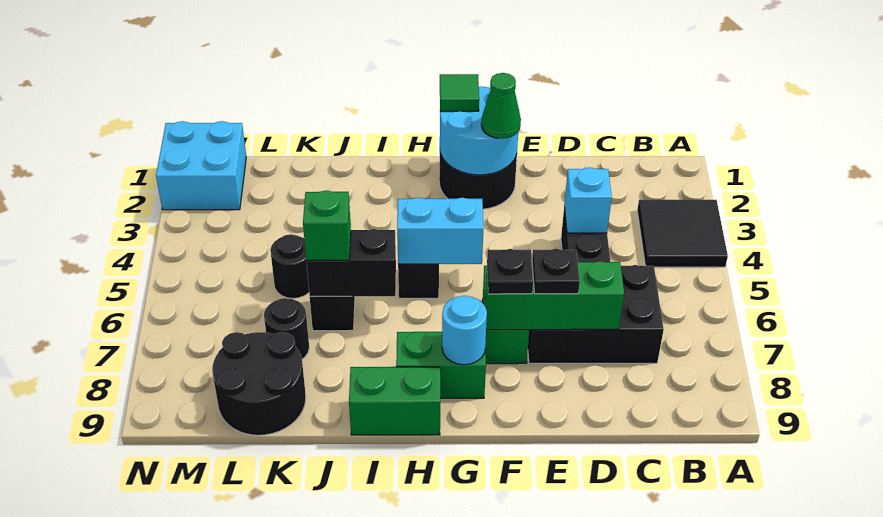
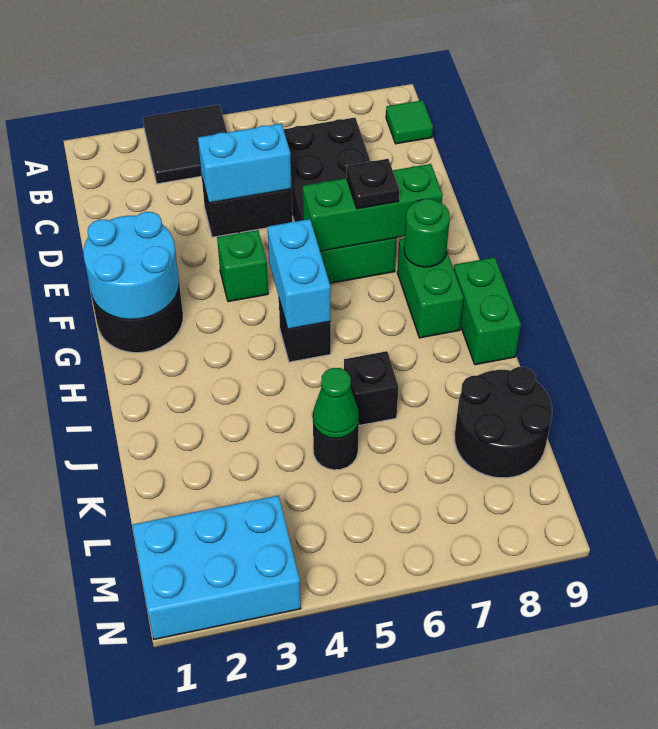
cyan 1x1 brick [564,168,612,233] -> cyan 1x2 brick [198,124,292,203]
green 1x3 brick [485,261,624,330] -> green 1x3 brick turned to [303,164,443,251]
black 1x1 plate [532,249,580,294] -> none
green 1x1 cone [481,73,521,139] -> green 1x1 cone moved to [313,368,359,438]
green 1x1 tile [440,74,479,111] -> green 1x1 tile moved to [386,100,433,144]
cyan 1x1 round brick [442,296,487,365] -> green 1x1 round brick [404,199,450,267]
black 1x2 brick [306,229,396,296] -> none
green 1x1 brick [303,191,351,260] -> green 1x1 brick moved to [217,230,268,302]
black 1x1 round brick [264,298,309,359] -> none
cyan 2x2 brick [156,121,246,210] -> cyan 2x3 brick [132,496,301,639]

